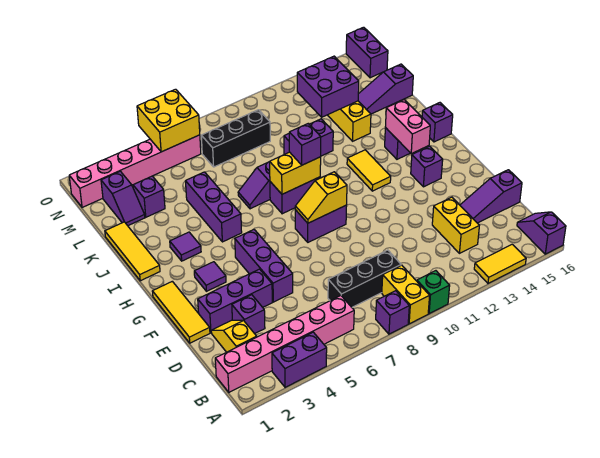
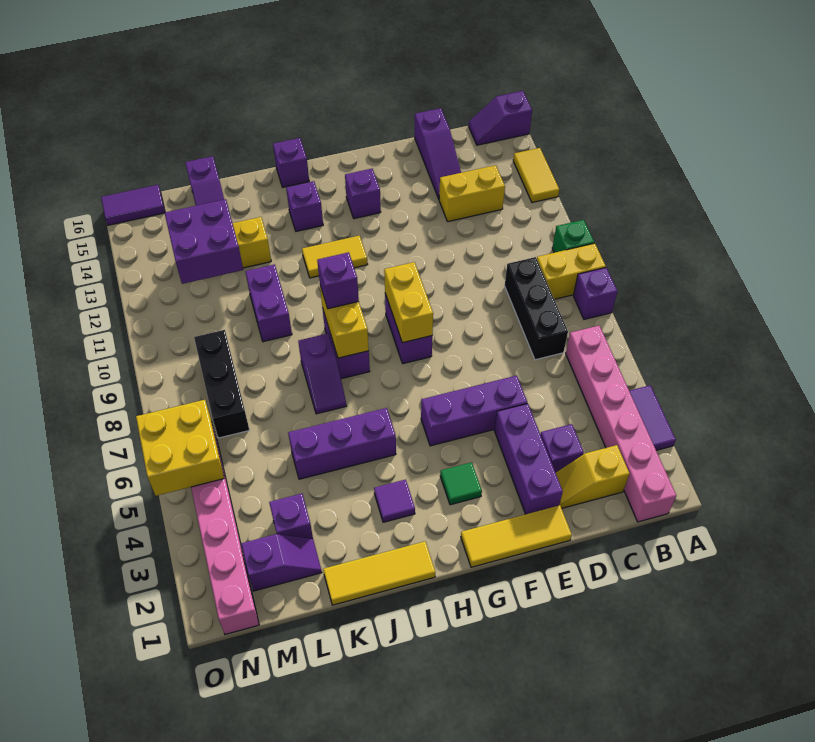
purple 1x2 brick [272,332,327,387] -> purple 1x2 tile [629,385,676,450]
purple 1x1 tile [194,262,226,291] -> green 1x1 tile [440,462,482,505]
yellow 1x2 slope [295,172,347,223] -> yellow 1x2 brick [384,262,433,343]
pink 1x2 brick [385,100,430,154] -> none
purple 1x2 brick [346,27,388,78] -> purple 1x2 tile [101,185,165,225]

